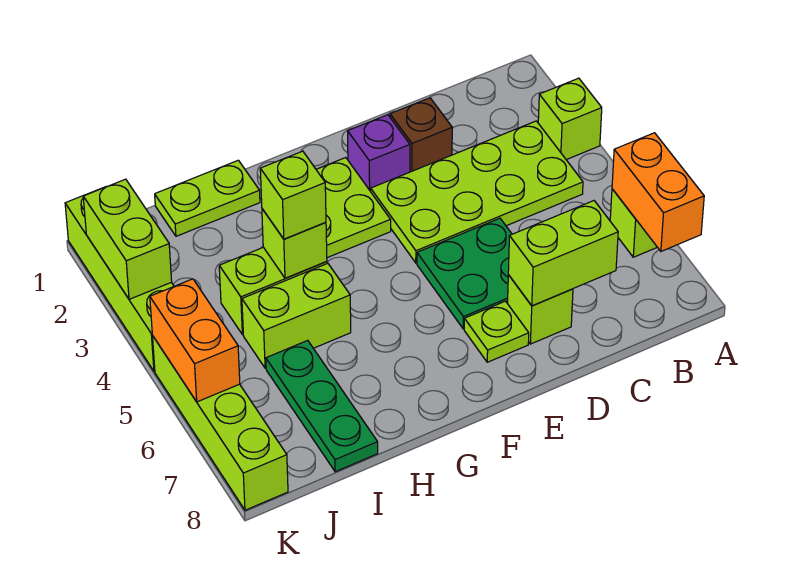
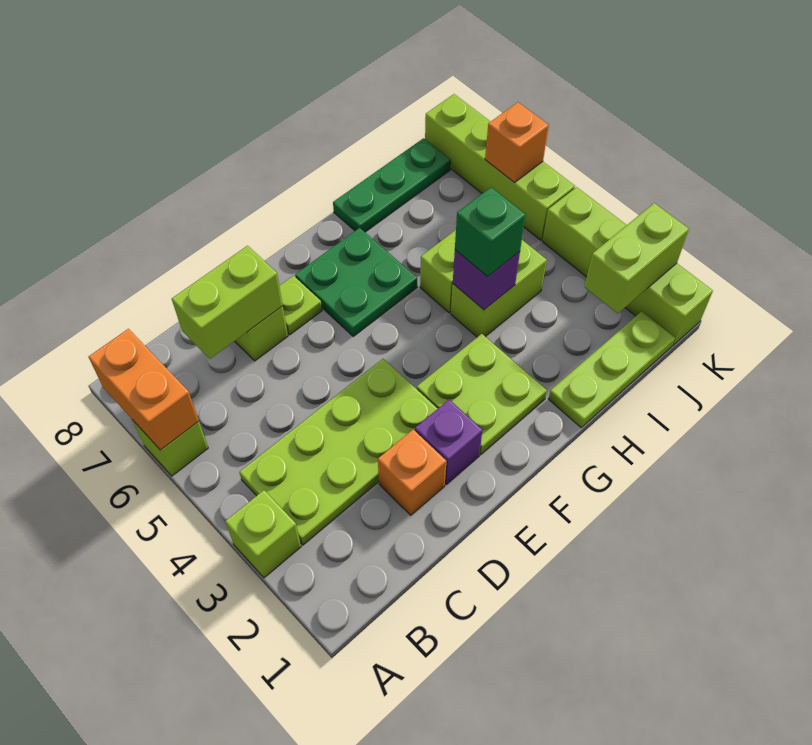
brown 1x1 brick [390,98,452,172] -> orange 1x1 brick [378,430,446,515]
green 2x2 plate [417,218,512,329] -> green 2x2 plate moved to [295,228,417,336]
lime 1x2 plate [155,160,260,236] -> lime 1x3 plate [548,311,675,428]
lime 1x1 brick [262,209,327,278] -> purple 1x1 brick [453,250,520,310]
lime 1x1 brick [260,151,326,239] -> green 1x1 brick [455,187,526,277]
green 1x3 plate [266,340,378,472] -> green 1x3 plate turned to [333,138,451,232]
lime 1x2 brick [83,179,172,299] -> lime 1x2 brick turned to [584,203,689,314]
orange 1x2 brick [150,279,240,402] -> orange 1x1 brick [485,102,549,182]

